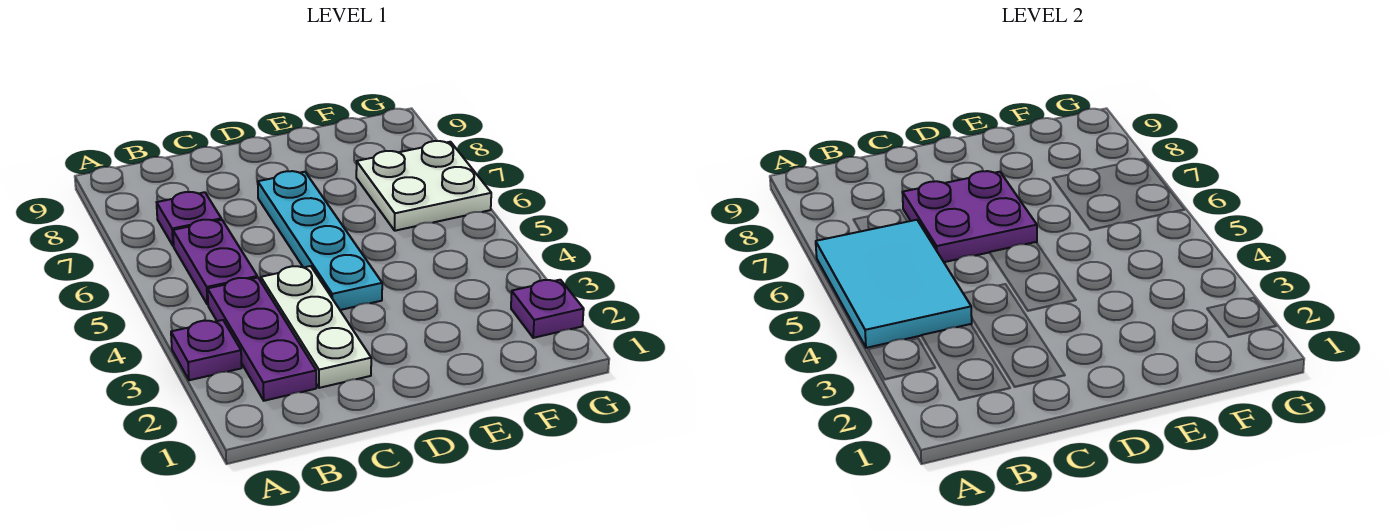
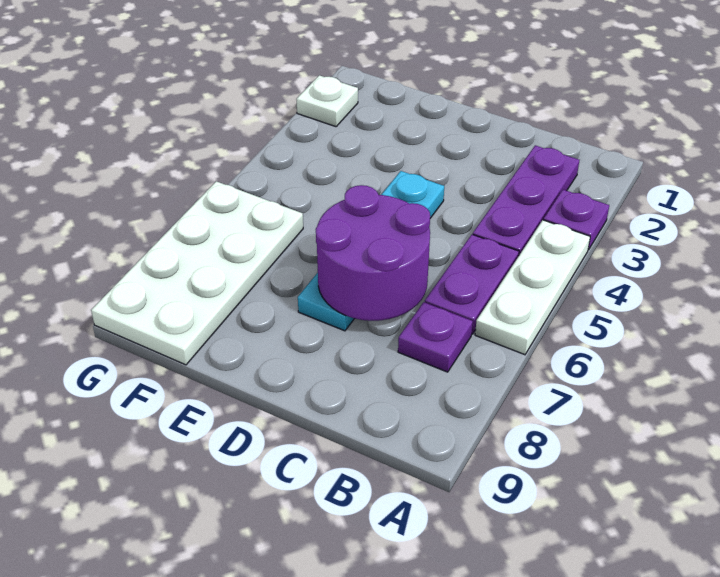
cyan 2x3 tile [816,220,972,348] -> none
white 1x3 plate [261,266,371,388] -> white 1x3 plate moved to [475,220,590,355]
purple 2x2 plate [902,171,1037,262] -> purple 2x2 round brick [316,185,430,321]
white 2x2 plate [356,141,491,231] -> white 2x4 plate [91,181,303,365]
purple 1x1 plate [511,280,584,338] -> white 1x1 plate [296,75,358,127]

